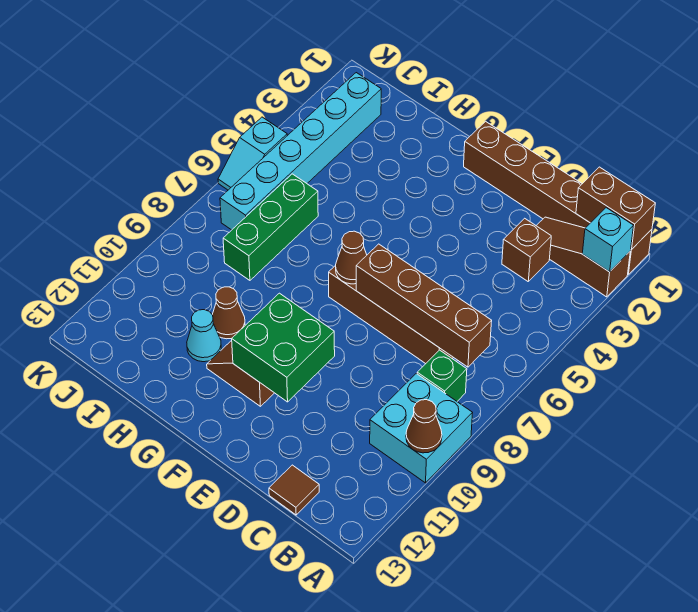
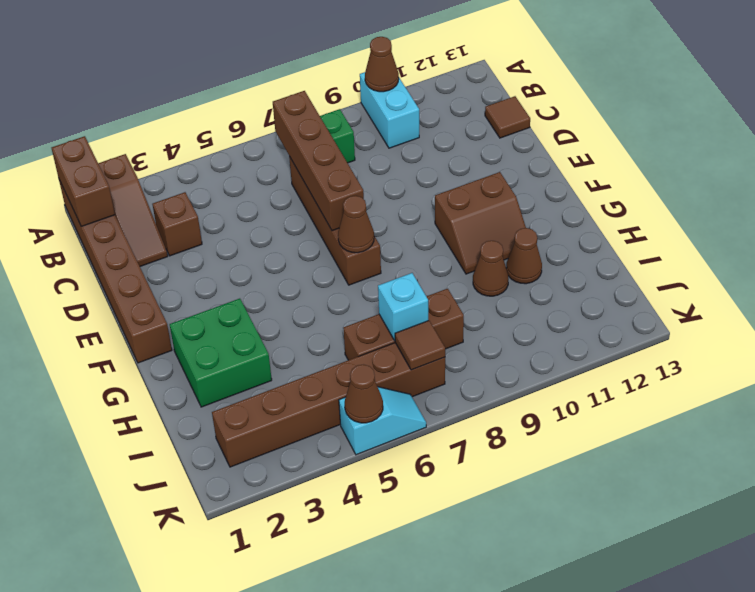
cyan 1x1 brick [582,208,634,272] -> cyan 1x1 brick moved to [378,273,428,341]
cyan 2x2 brick [370,374,472,483] -> cyan 1x2 brick [360,72,419,148]
green 2x2 brick [232,293,335,402] -> green 2x2 brick moved to [170,299,272,407]
cyan 1x1 cone [187,310,221,362] -> brown 1x1 cone [506,228,542,284]
green 1x3 brick [223,174,318,280] -> brown 1x3 brick [343,289,464,360]
cyan 1x6 brick [220,73,381,230] -> brown 1x6 brick [212,343,445,467]
none -> brown 1x1 tile [395,320,445,370]
none -> brown 1x1 cone [345,365,383,423]

